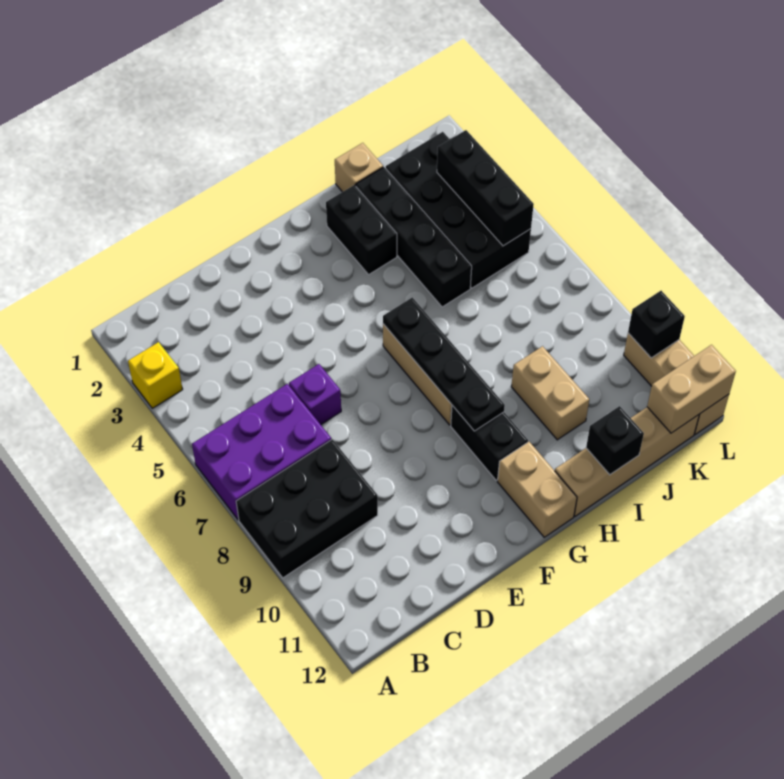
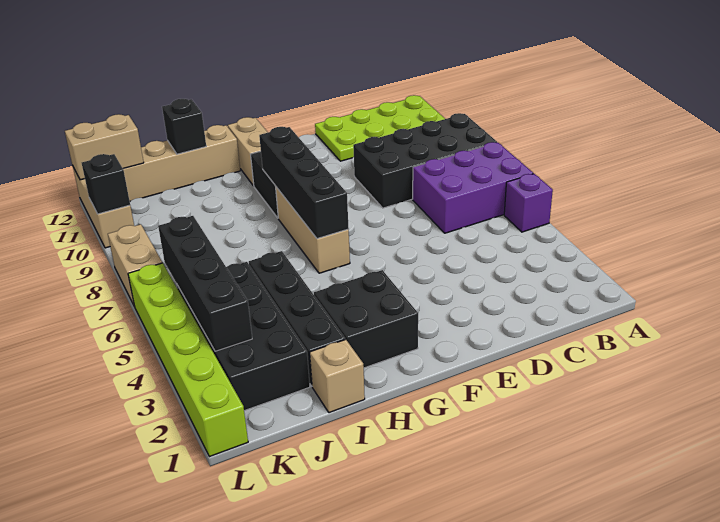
yellow 1x1 brick [128,342,183,408] -> none
black 2x3 brick [236,439,378,578] -> black 2x4 brick [353,113,497,208]
none -> lime 2x4 plate [315,95,445,161]
purple 1x1 brick [289,364,341,425] -> purple 1x1 brick moved to [504,174,553,232]
black 1x4 plate [383,297,505,431] -> black 1x4 brick [259,127,349,239]
black 1x2 brick [326,185,397,274] -> black 2x2 brick [314,270,418,368]
tan 1x2 brick [511,346,589,440] -> tan 1x2 brick moved to [108,224,162,307]
black 1x3 brick [437,130,534,246] -> black 1x4 brick [158,216,252,351]
none -> lime 1x6 brick [128,263,248,457]

